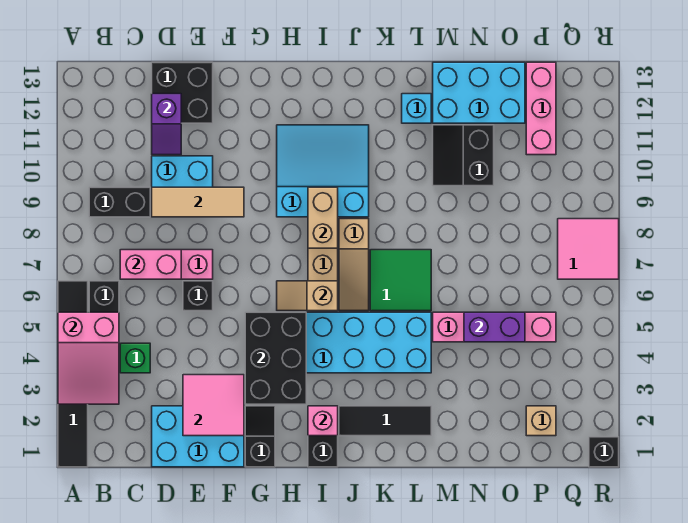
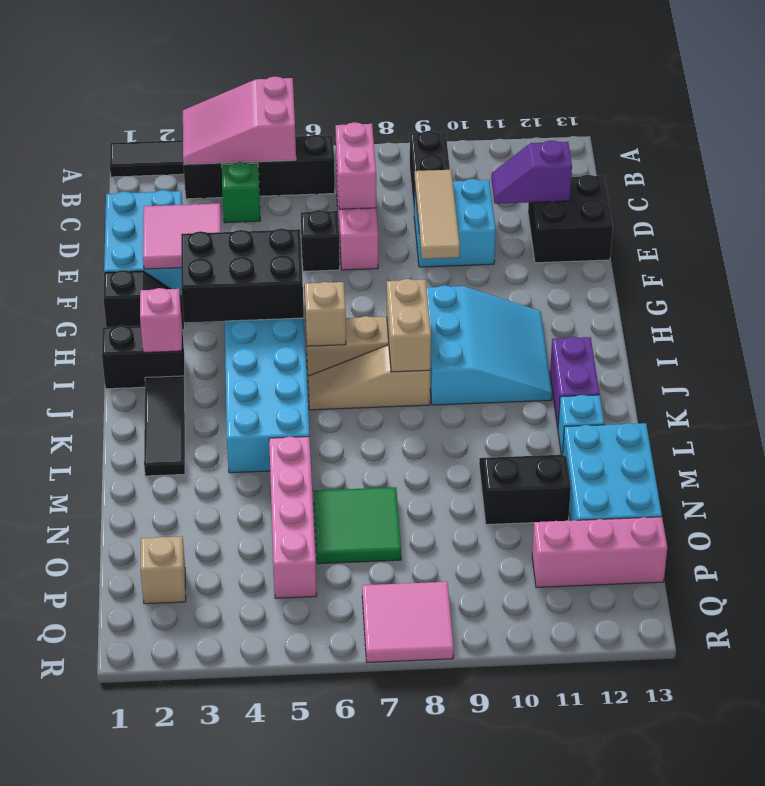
tan 1x2 brick [308,187,338,248] -> tan 1x2 brick turned to [387,279,431,372]
green 2x2 tile [370,250,431,311] -> green 2x2 tile moved to [314,487,401,564]
purple 1x2 brick [464,312,525,342] -> purple 1x2 brick moved to [550,337,599,427]
black 1x1 brick [589,437,619,467] -> none

